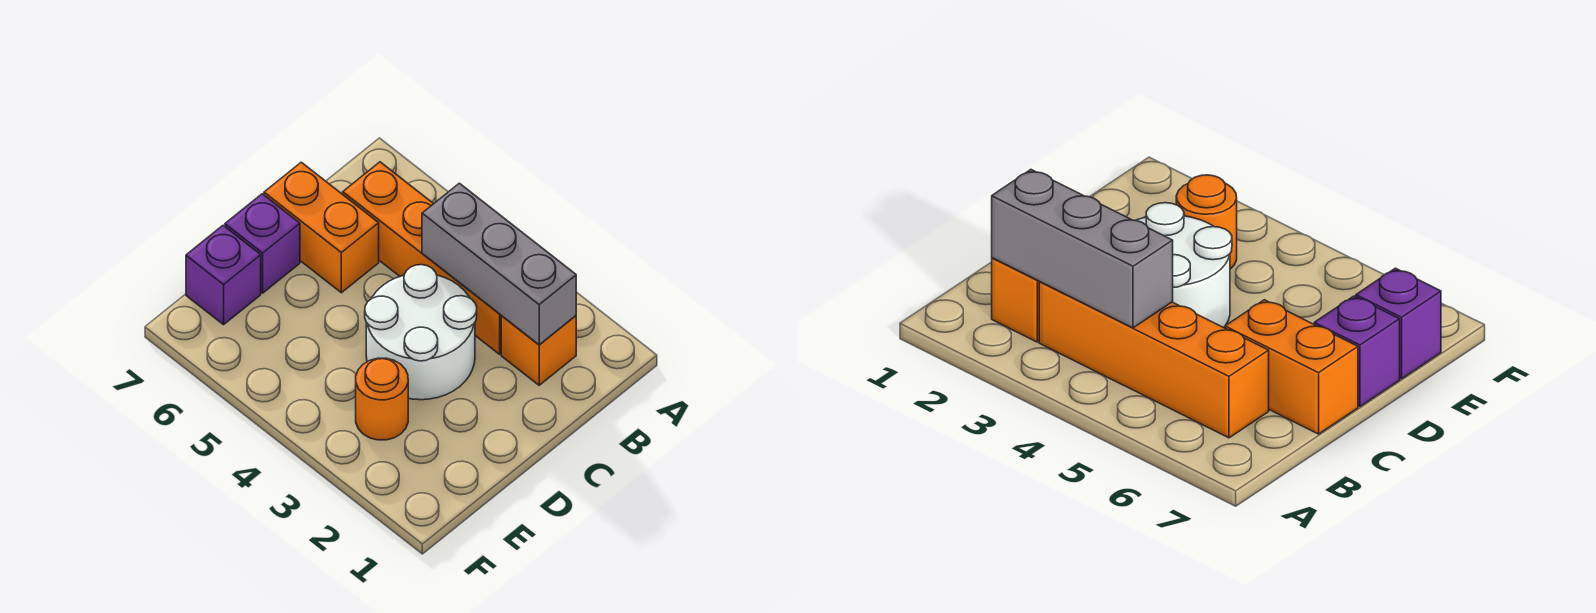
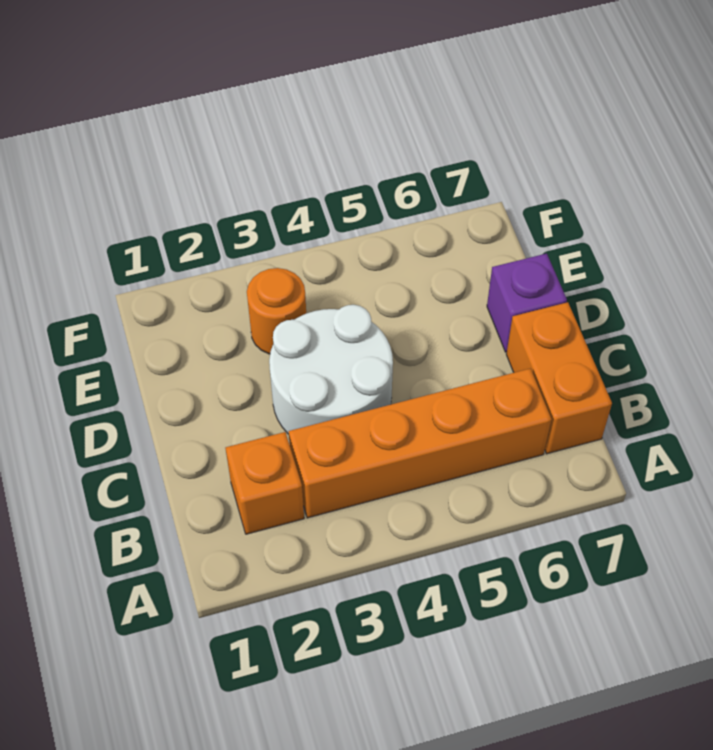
grey 1x3 brick [422,183,576,345] -> none
orange 1x2 brick [264,162,379,293] -> orange 1x2 brick turned to [506,302,612,454]
purple 1x1 brick [186,225,261,325] -> none

